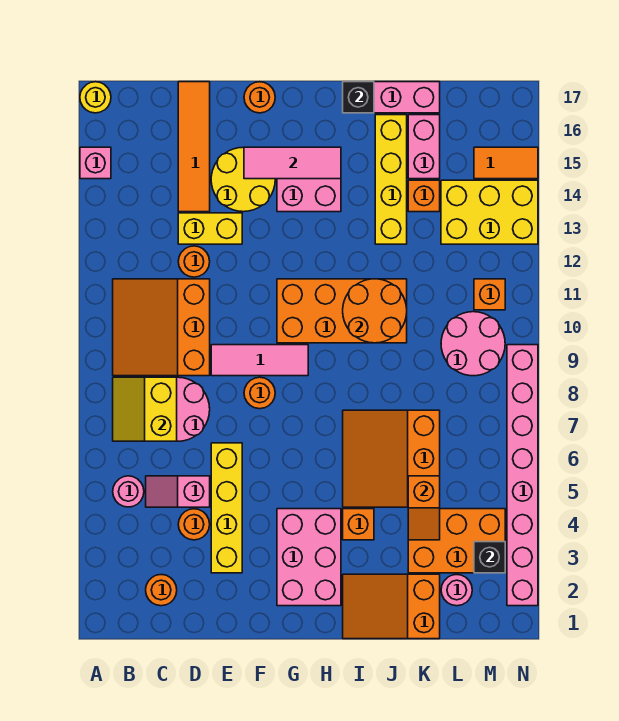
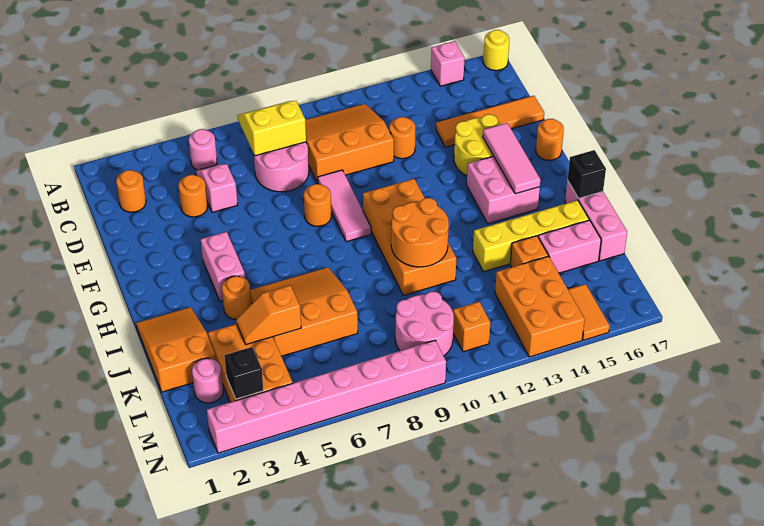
yellow 1x2 brick [178,213,242,244] -> none
yellow 1x4 brick [211,443,242,573] -> none
pink 2x3 brick [277,509,341,606] -> pink 1x2 brick [201,232,245,301]
orange 1x1 brick [343,509,374,540] -> orange 1x1 round brick [222,276,251,320]
yellow 2x3 brick [441,180,538,244] -> orange 2x3 brick [495,256,585,357]

